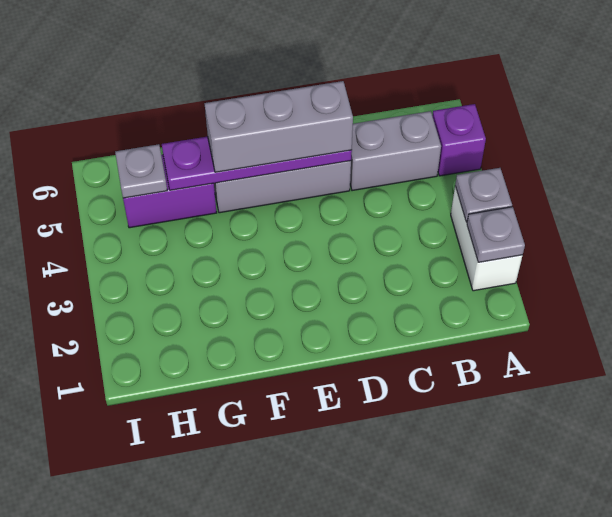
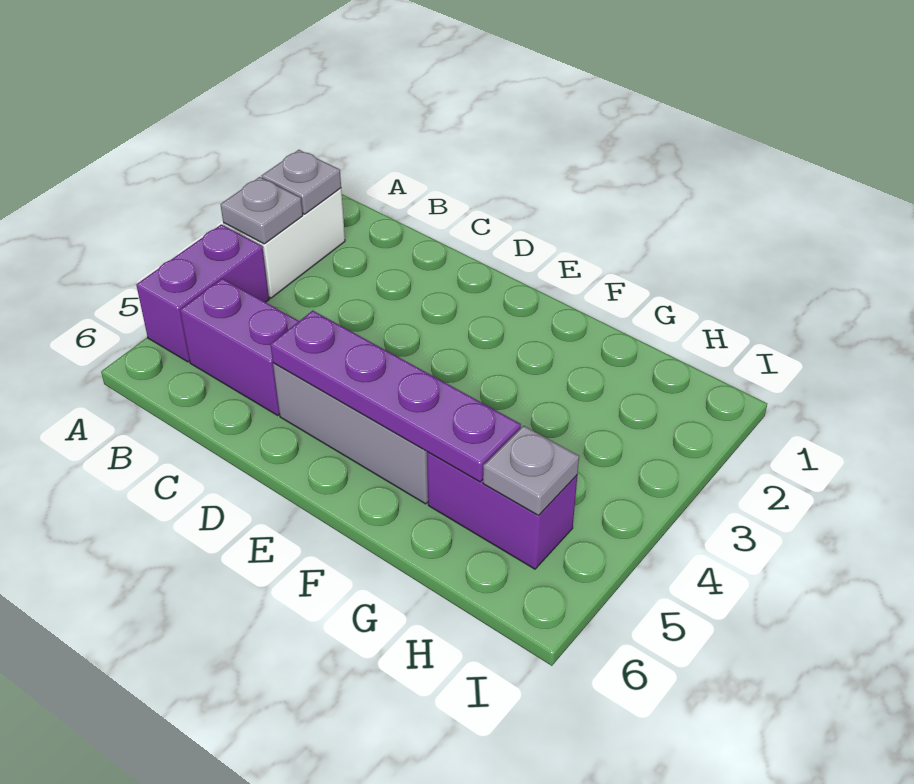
purple 1x1 brick [432,104,486,176] -> purple 1x2 brick [136,224,269,362]
grey 1x2 brick [350,111,441,191] -> purple 1x2 brick [180,279,299,415]
grey 1x3 brick [204,81,353,172] -> none

